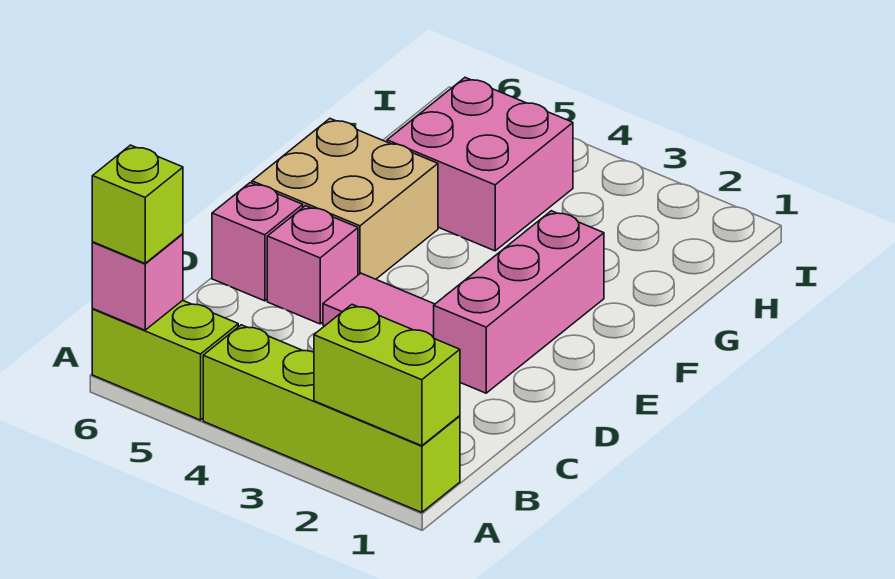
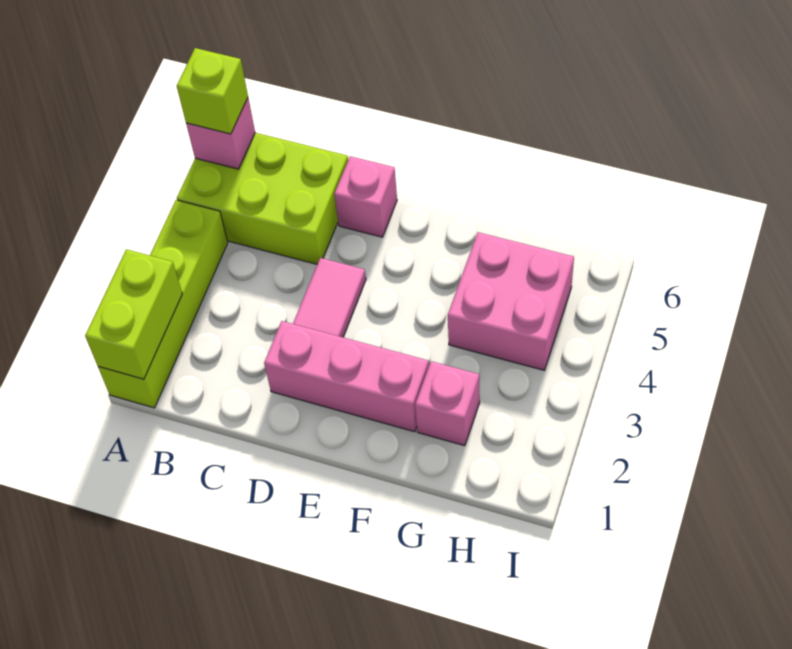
lime 1x2 brick [92,300,238,420] -> lime 2x3 brick [177,133,348,264]
pink 1x1 brick [267,206,358,324] -> pink 1x1 brick moved to [415,361,480,446]
tan 2x2 brick [252,119,438,279] -> none

